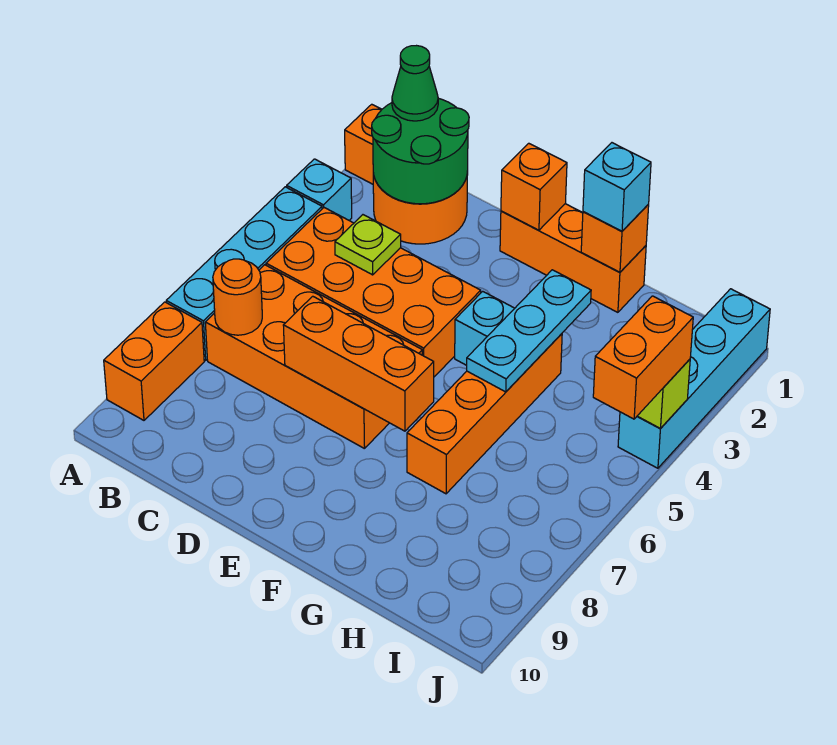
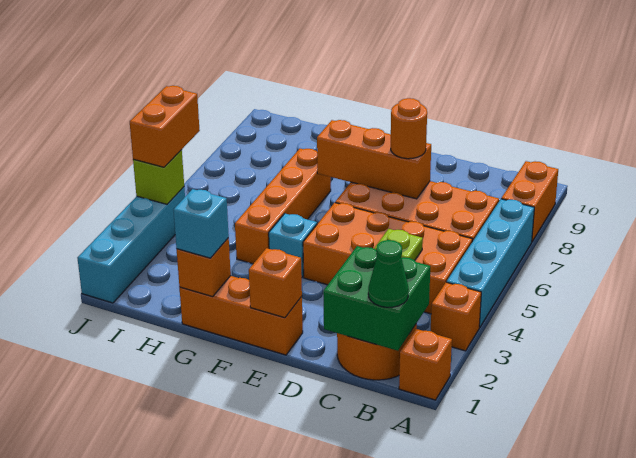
cyan 1x1 brick [287,159,352,220] -> orange 1x1 brick [431,282,481,351]
green 2x2 round brick [372,98,469,204] -> green 2x2 brick [323,246,430,351]
orange 1x1 round brick [213,259,262,335] -> orange 1x1 round brick moved to [391,98,427,159]
cyan 1x3 plate [467,270,591,392] -> none

